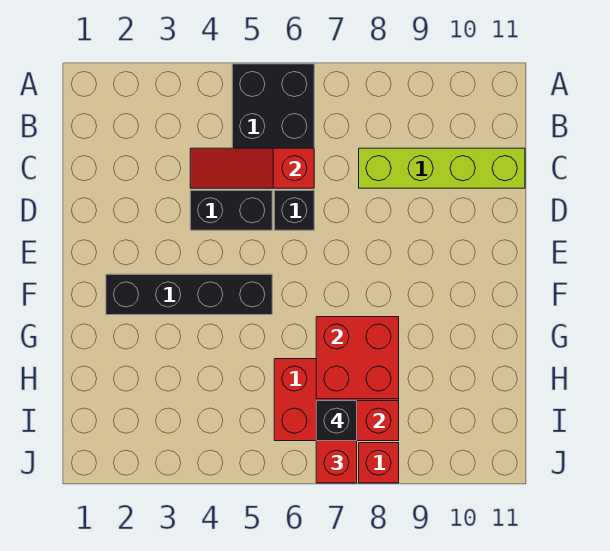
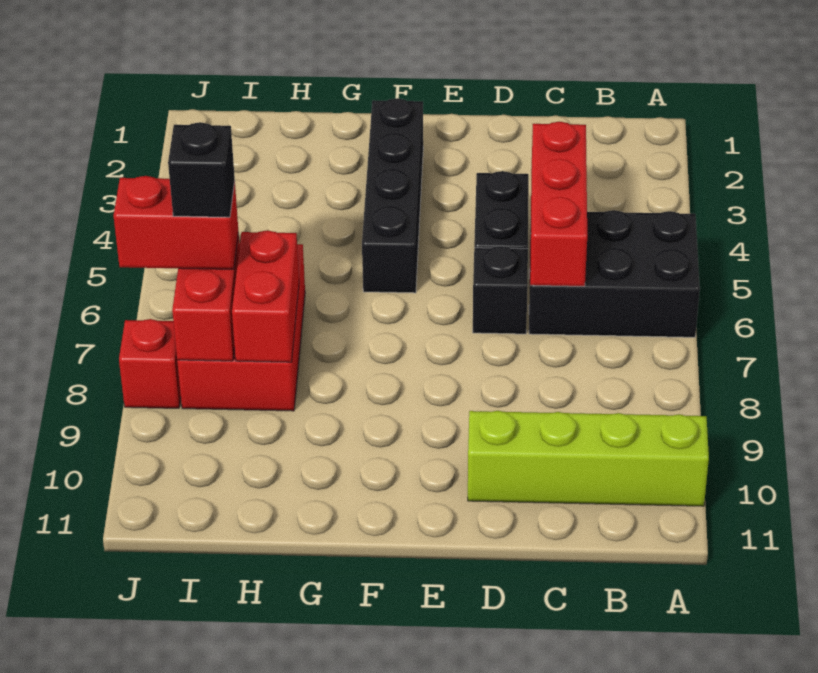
red 1x3 slope [190,148,314,188] -> red 1x3 brick [530,122,587,286]
lime 1x4 brick [359,148,525,188] -> lime 1x4 brick turned to [468,411,709,506]
red 2x2 brick [316,317,399,399] -> red 1x2 brick [232,230,299,362]

